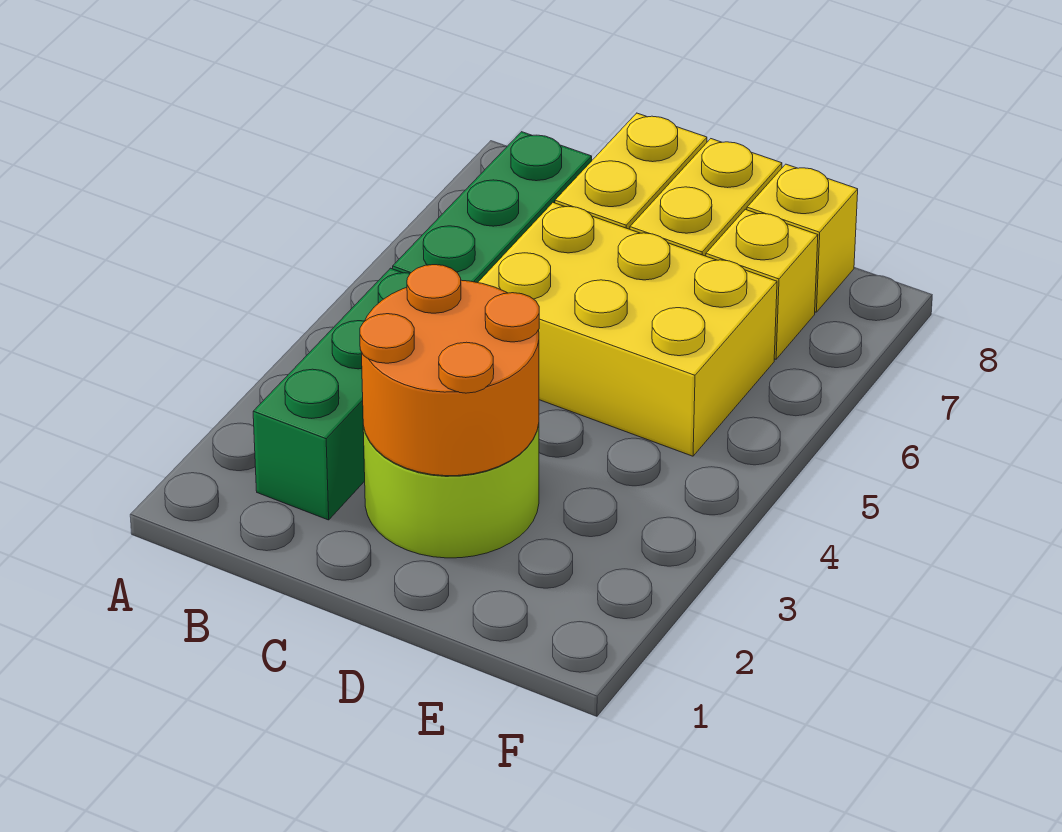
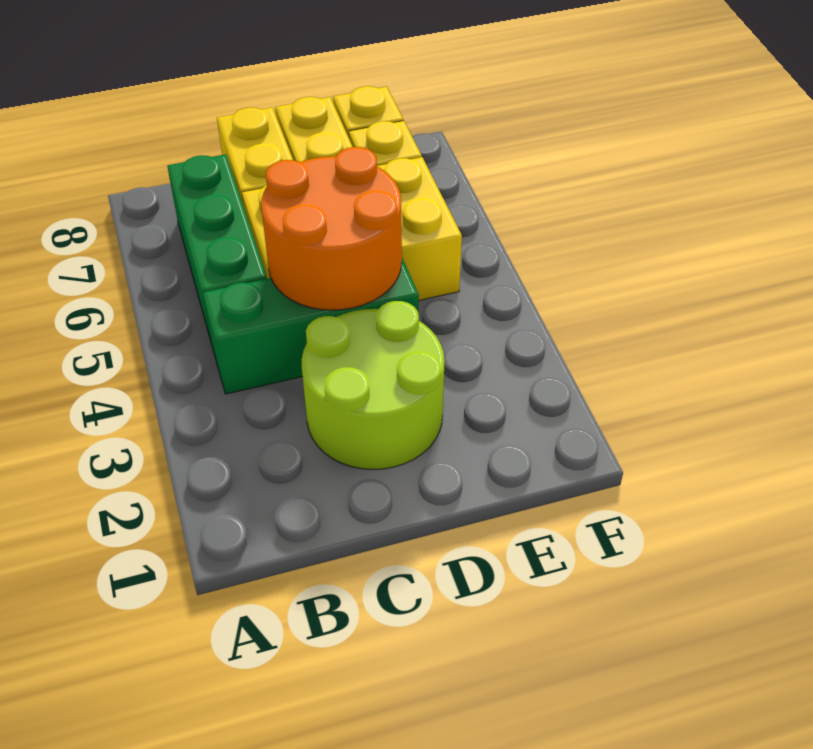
green 1x3 brick [253,268,410,520] -> green 1x3 brick turned to [203,258,419,394]
orange 2x2 round brick [360,265,539,476] -> orange 2x2 round brick moved to [261,147,402,310]

